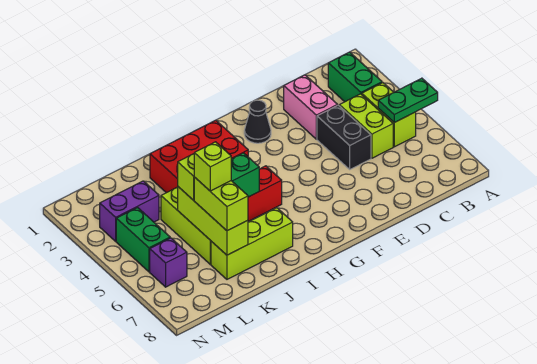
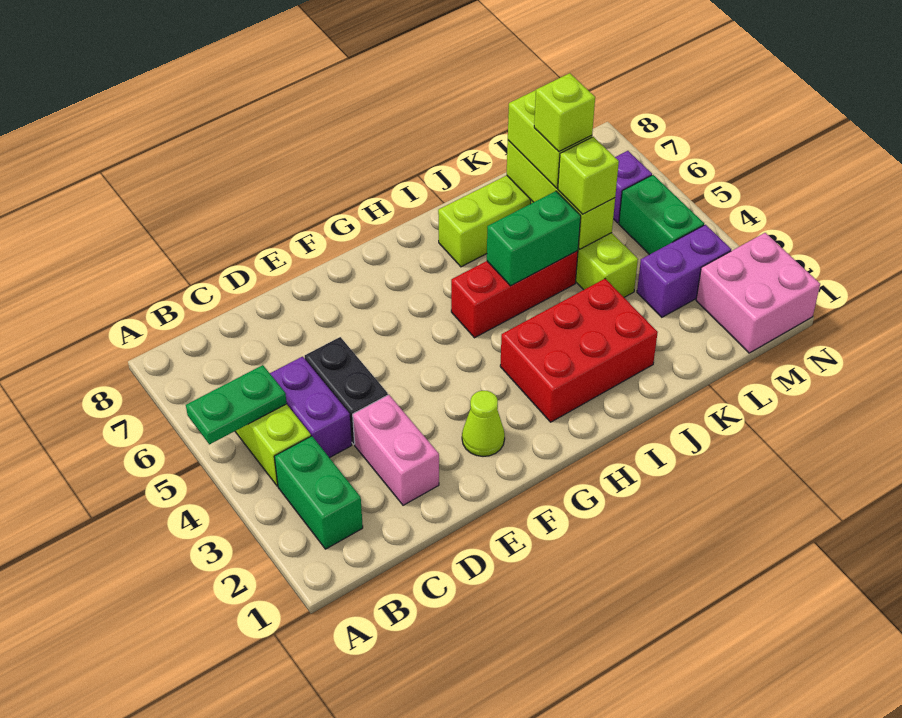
lime 1x2 brick [339,94,393,158] -> purple 1x2 brick [270,357,352,458]
black 1x1 cone [244,100,271,143] -> lime 1x1 cone [462,391,505,456]
none -> pink 2x2 brick [696,233,820,353]

